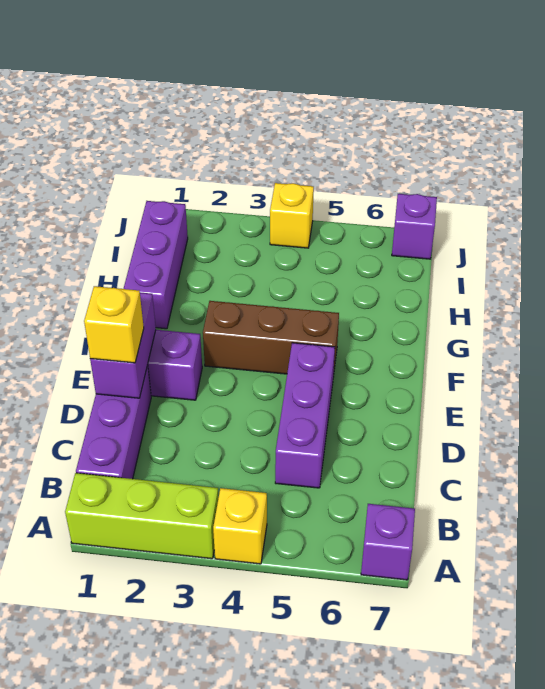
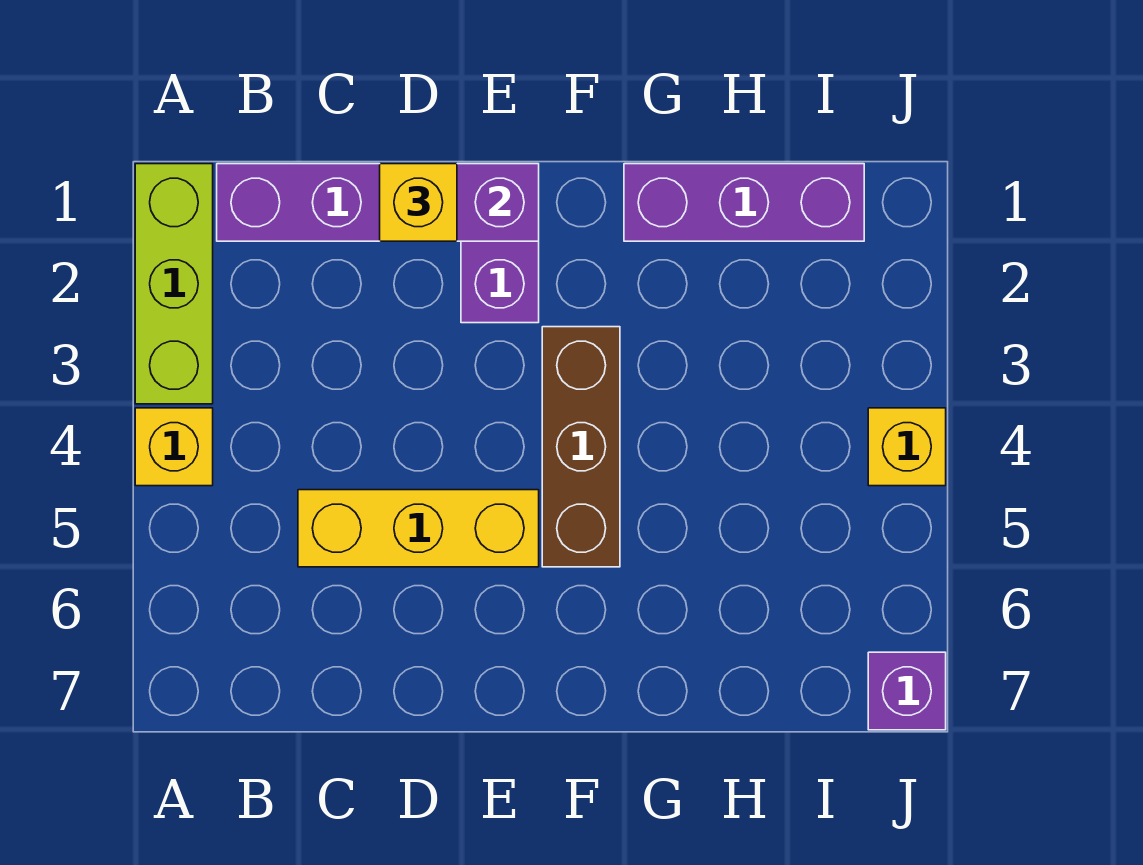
purple 1x1 brick [361,504,415,580] -> none
purple 1x3 brick [275,343,335,488] -> yellow 1x3 brick [298,490,539,567]

